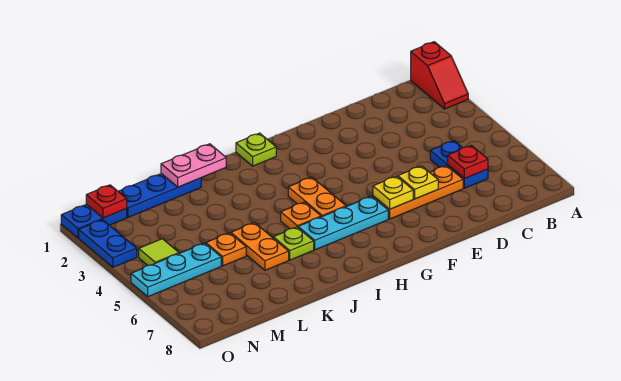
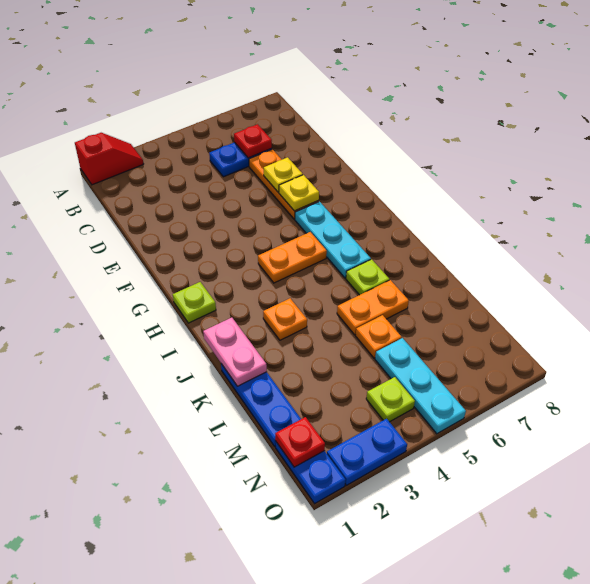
orange 1x1 plate [281,202,321,229] -> orange 1x1 plate moved to [263,298,307,340]
lime 1x1 tile [139,239,179,265] -> lime 1x1 plate [366,377,415,422]

